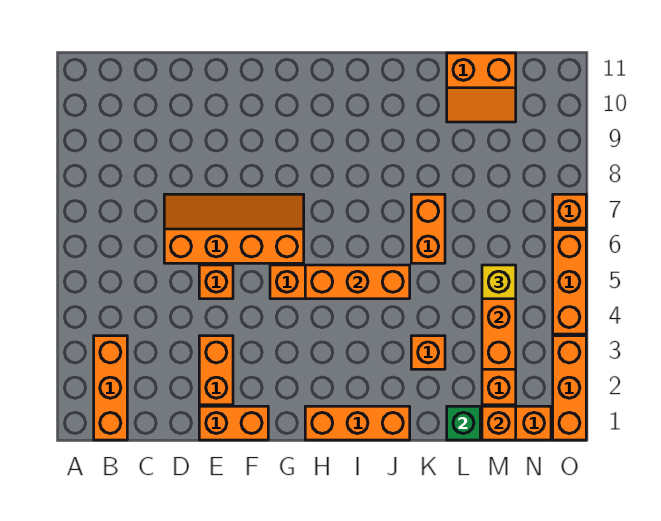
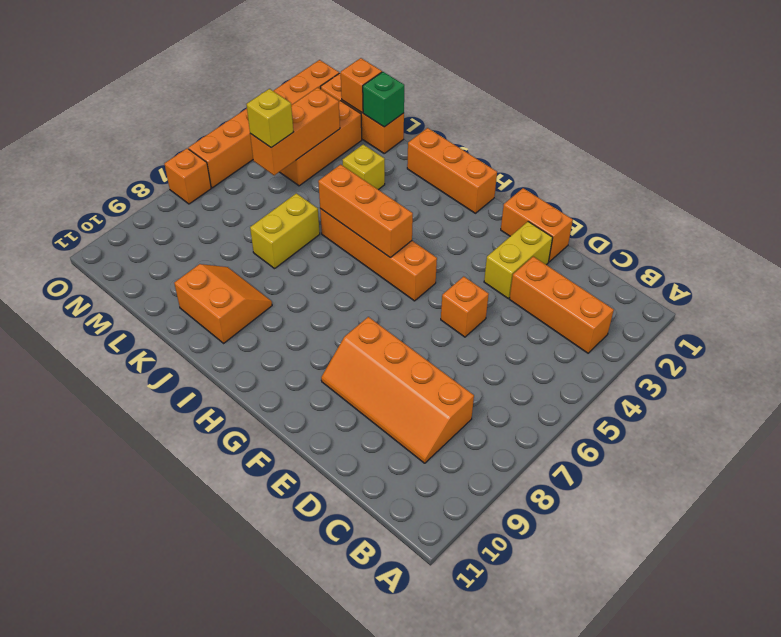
orange 1x3 brick [94,336,127,440] -> orange 1x3 brick turned to [510,256,614,353]
orange 2x4 slope [164,194,304,263] -> orange 2x4 slope moved to [321,317,474,463]
orange 1x2 brick [199,336,233,405] -> yellow 1x2 brick [484,222,553,298]
orange 1x1 brick [411,336,445,369] -> yellow 1x1 brick [343,145,385,190]
orange 1x2 brick [411,194,445,263] -> yellow 1x2 brick [250,193,320,269]
orange 2x2 slope [447,53,516,122] -> orange 2x2 slope moved to [174,264,272,343]

